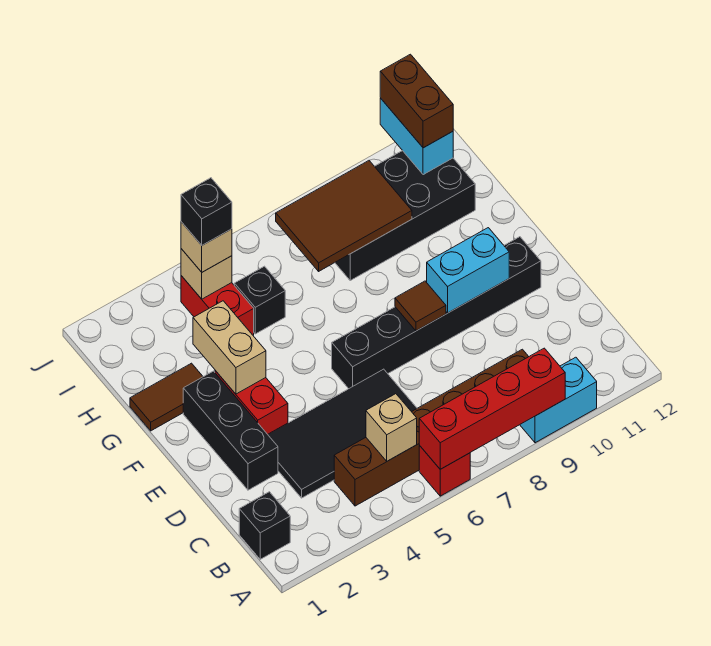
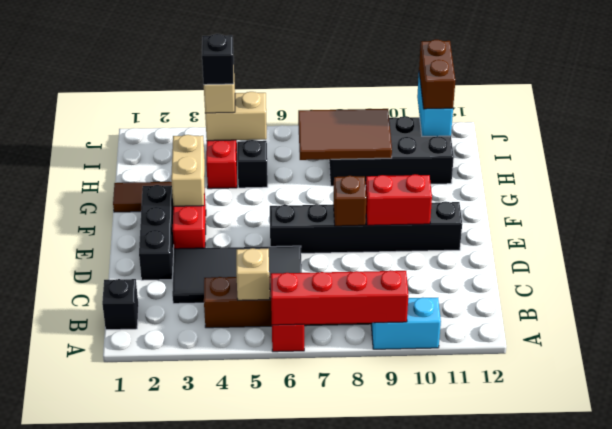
brown 1x1 tile [395,281,446,331] -> brown 1x1 brick [333,176,366,226]
cyan 1x2 brick [427,228,509,313] -> red 1x2 brick [366,174,432,225]
tan 1x1 brick [181,249,232,299] -> tan 1x2 brick [205,92,267,141]

